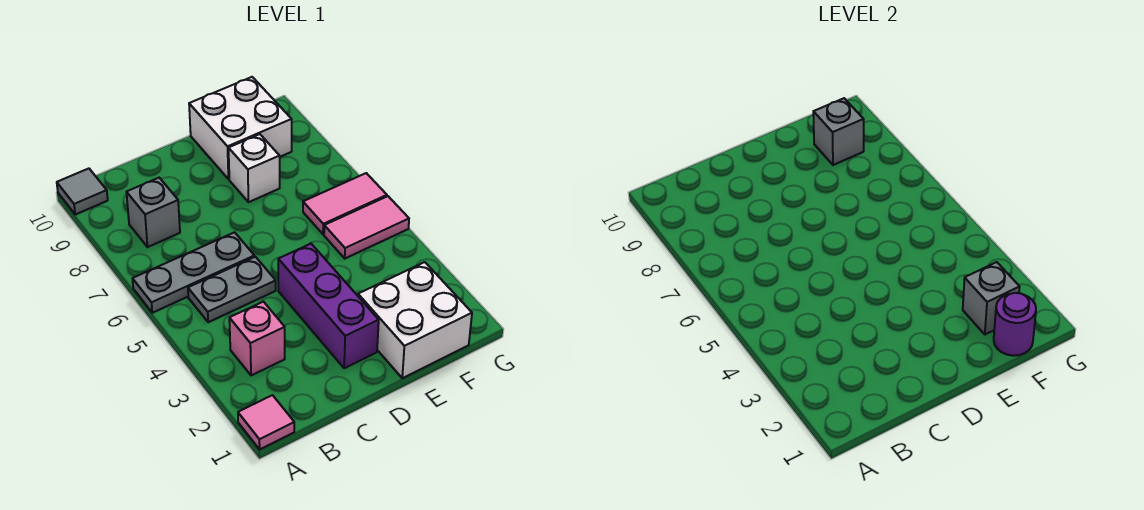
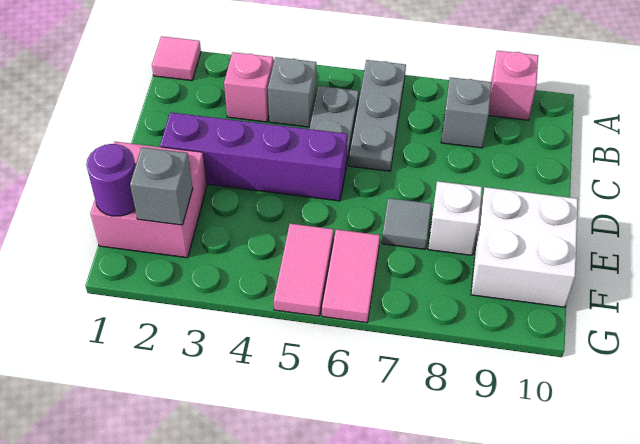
none -> pink 1x1 brick [489,51,538,120]
grey 1x1 tile [57,169,108,214] -> grey 1x1 tile moved to [382,198,432,249]
purple 1x3 brick [278,244,379,368] -> purple 1x4 brick [160,112,347,201]
white 2x2 brick [358,262,472,378] -> pink 2x2 brick [90,142,207,258]
grey 1x1 brick [813,98,864,165] -> grey 1x1 brick moved to [268,57,316,127]

